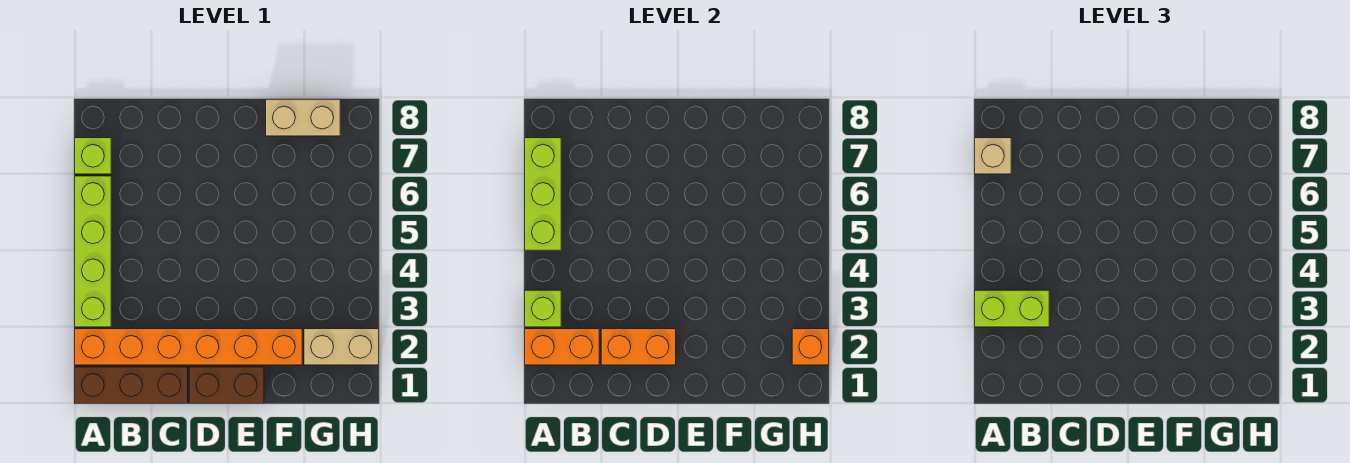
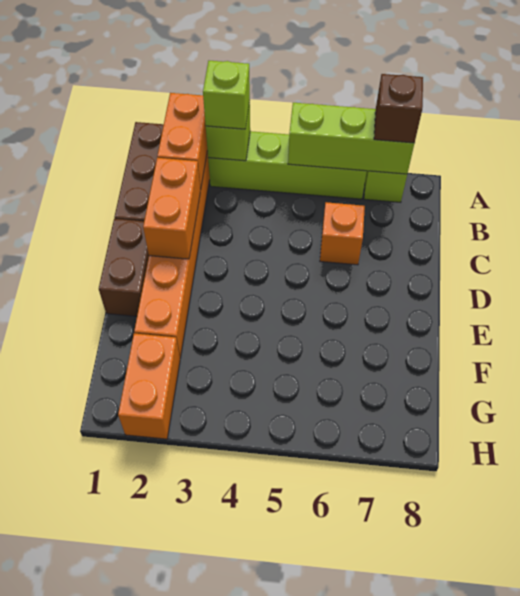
lime 1x2 brick [975,290,1049,327] -> lime 1x1 brick [203,61,250,129]
tan 1x1 brick [975,138,1011,174] -> brown 1x1 brick [374,74,423,143]
tan 1x2 brick [266,99,340,136] -> none
tan 1x2 brick [304,329,379,365] -> orange 1x2 brick [118,333,180,439]
orange 1x1 brick [792,329,829,365] -> orange 1x1 brick moved to [320,202,365,265]

